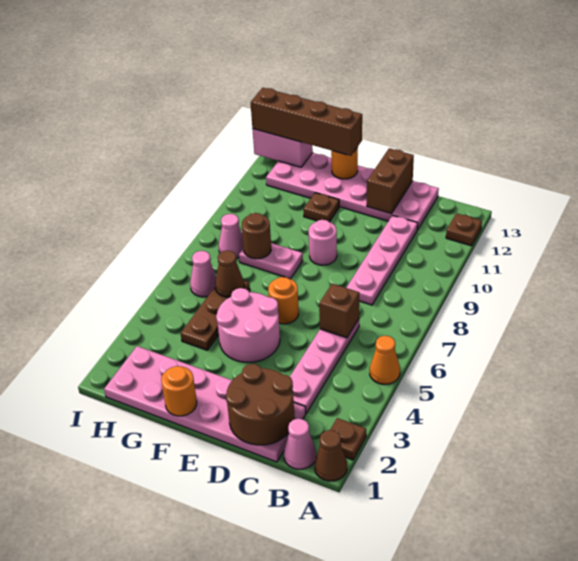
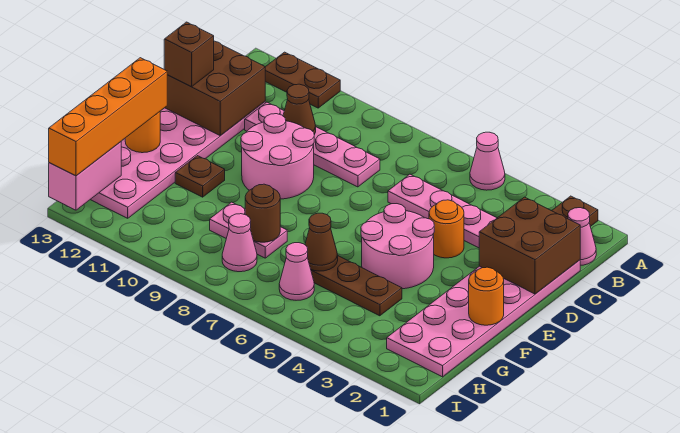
brown 1x1 cone [315,430,347,481] -> brown 1x1 cone moved to [283,84,316,135]
orange 1x1 cone [370,336,400,384] -> pink 1x1 cone [470,132,505,190]
brown 1x1 plate [446,213,482,246] -> brown 1x2 plate [265,52,340,108]
brown 2x2 round brick [226,364,294,445] -> brown 2x2 brick [479,197,580,294]
brown 1x1 brick [319,284,359,338] -> brown 1x1 brick moved to [164,22,214,87]
brown 1x2 brick [367,148,414,214] -> brown 2x2 brick [165,41,265,136]
orange 1x1 round brick [268,277,299,324] -> orange 1x1 round brick moved to [429,200,464,258]
pink 1x1 round brick [309,220,337,265] -> pink 2x2 round brick [241,114,314,199]
pink 1x2 plate [239,243,303,279] -> pink 1x2 plate turned to [210,202,287,258]
brown 1x4 brick [250,88,362,156] -> orange 1x4 brick [49,58,167,176]

